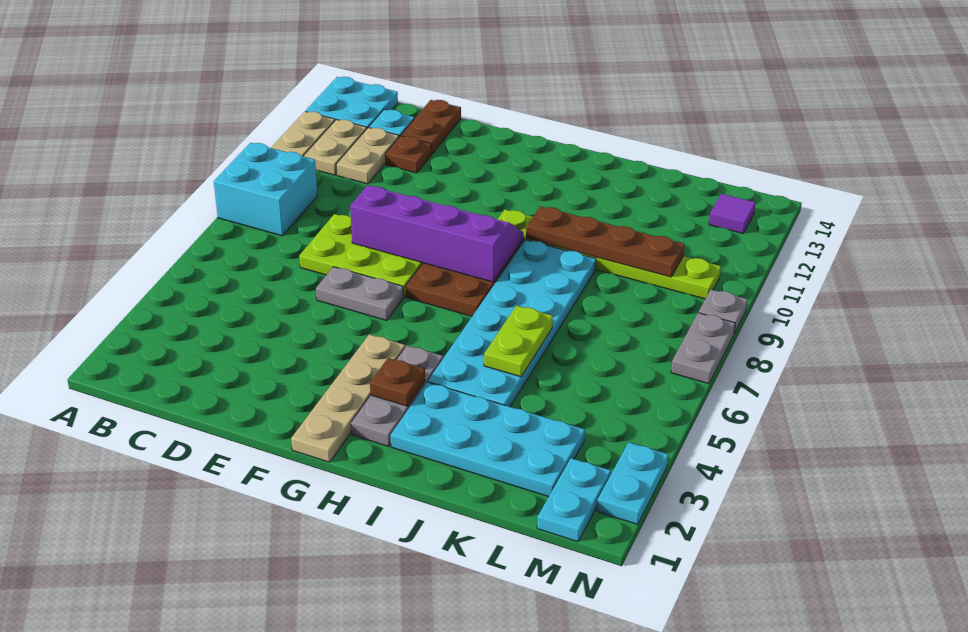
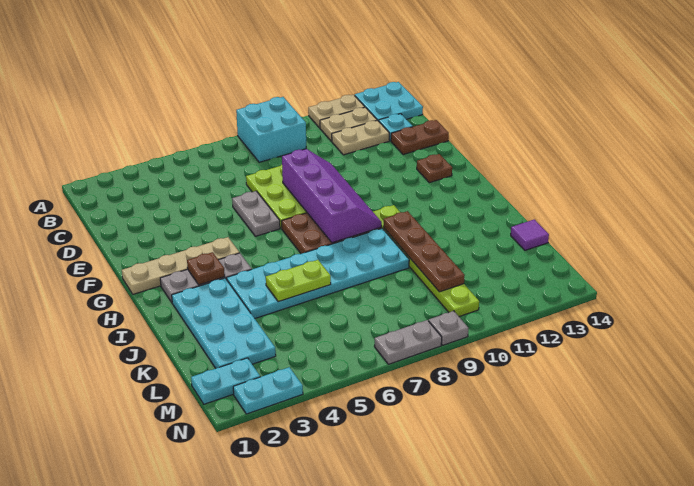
brown 1x1 plate [385,136,432,173] -> brown 1x1 plate moved to [417,154,452,183]
purple 1x1 tile [709,194,756,233] -> purple 1x1 tile moved to [511,219,549,250]

